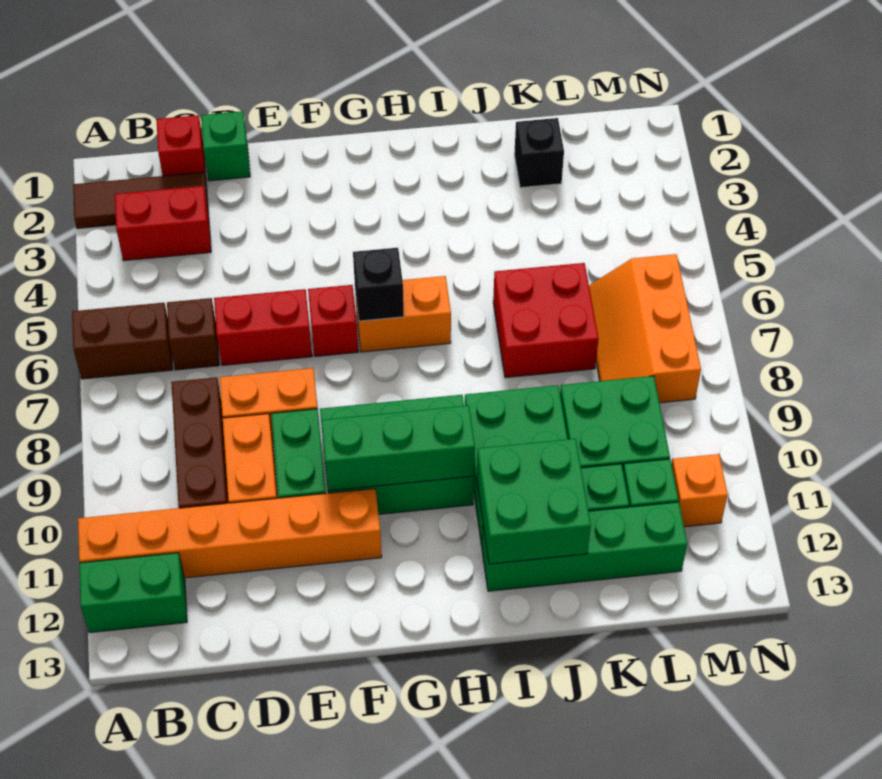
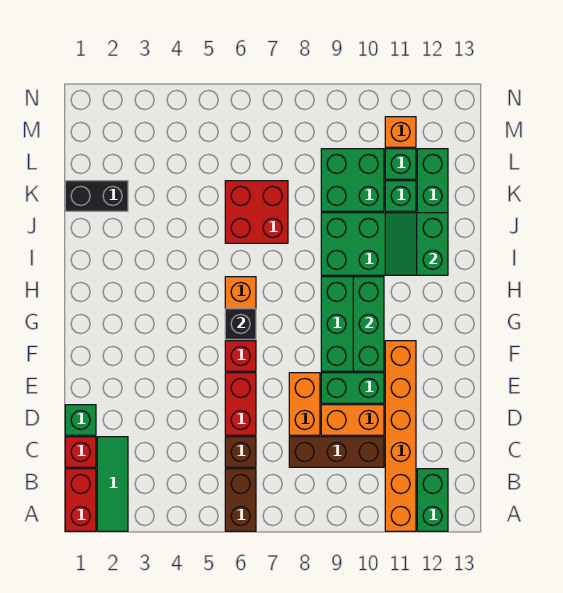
brown 1x3 tile [73,172,209,228] -> green 1x3 tile [97,437,128,531]
red 1x2 brick [115,186,211,261] -> red 1x2 brick moved to [65,469,96,531]
green 2x2 brick [477,439,591,564] -> green 2x2 slope [385,213,448,275]
black 1x1 brick [514,118,564,188] -> black 1x2 brick [65,181,128,211]
orange 2x3 slope [589,254,701,403] -> none

